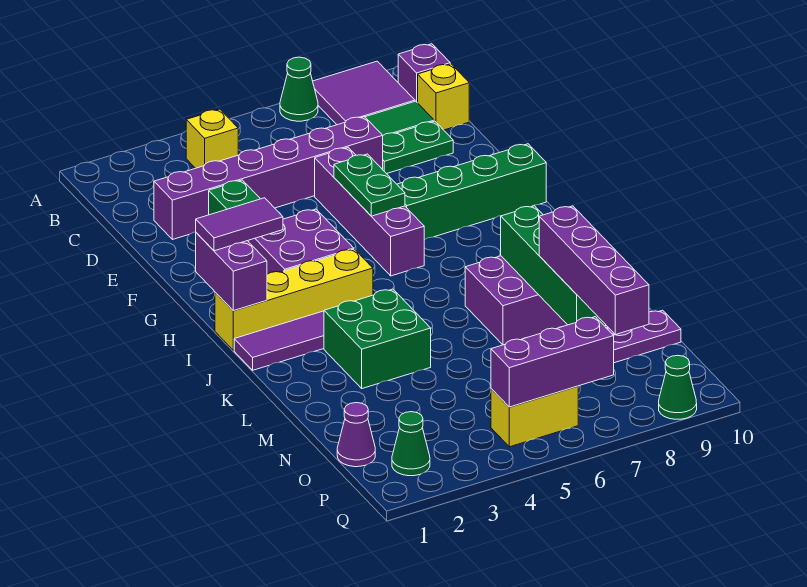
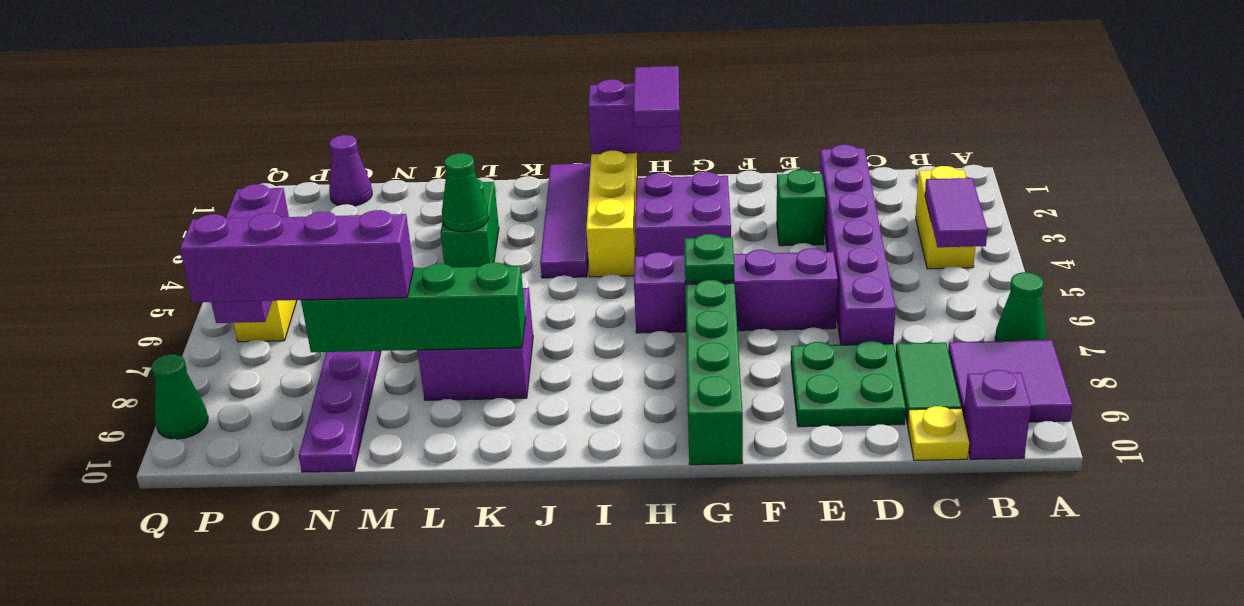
yellow 1x1 brick [186,109,238,168] -> yellow 1x2 brick [916,166,975,269]
none -> purple 1x2 tile [925,178,987,247]
yellow 1x1 brick [418,64,469,130] -> yellow 1x1 plate [908,406,969,460]
green 1x2 plate [383,121,453,174] -> green 2x2 plate [791,341,906,427]
green 1x2 plate [334,154,405,216] -> green 1x1 plate [684,234,734,282]
green 2x2 brick [324,289,431,388] -> green 1x2 brick [441,179,499,267]
green 1x1 cone [392,412,430,476] -> green 1x1 cone moved to [442,153,488,232]

